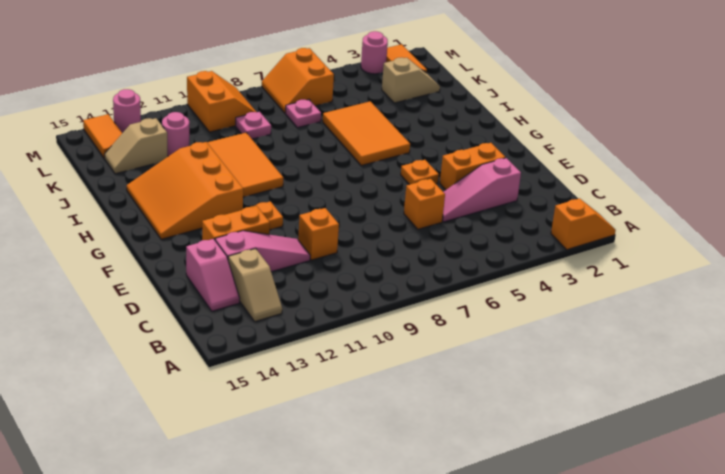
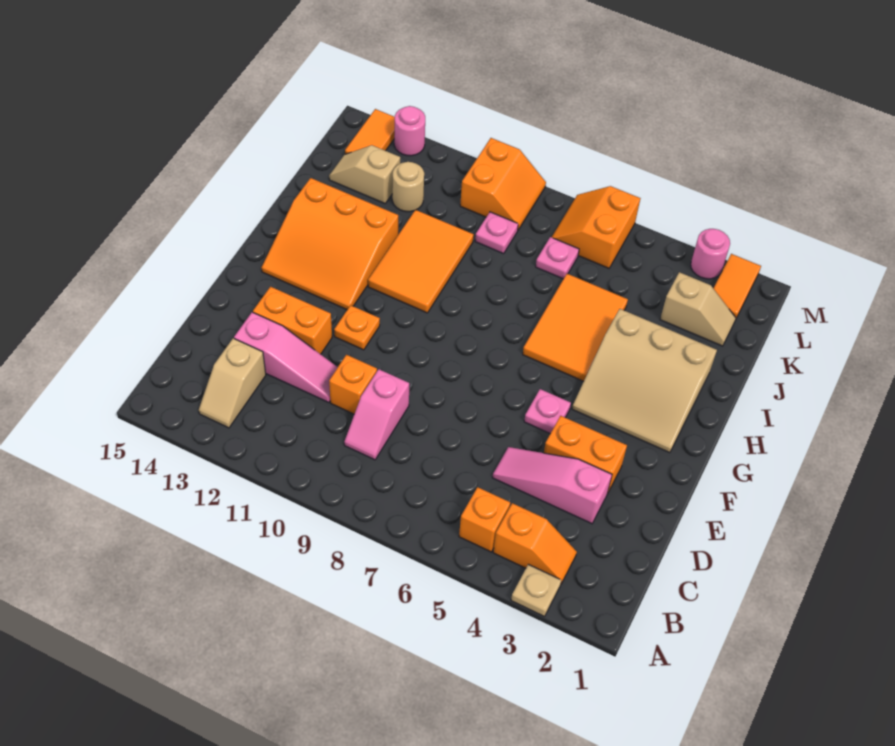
orange 1x2 slope [551,198,616,250] -> orange 1x2 slope moved to [493,503,577,584]
none -> tan 1x1 plate [511,564,561,617]
pink 1x2 slope [186,239,240,311] -> pink 1x2 slope moved to [344,369,409,460]
orange 1x1 brick [404,179,445,229] -> orange 1x1 brick moved to [459,487,510,552]
orange 1x1 plate [401,160,439,185] -> pink 1x1 plate [524,389,571,434]
none -> tan 3x3 slope [572,309,717,453]
orange 3x3 slope [127,142,243,239] -> orange 3x3 slope turned to [262,178,398,310]
pink 1x1 round brick [162,112,189,156] -> tan 1x1 round brick [392,162,424,212]

